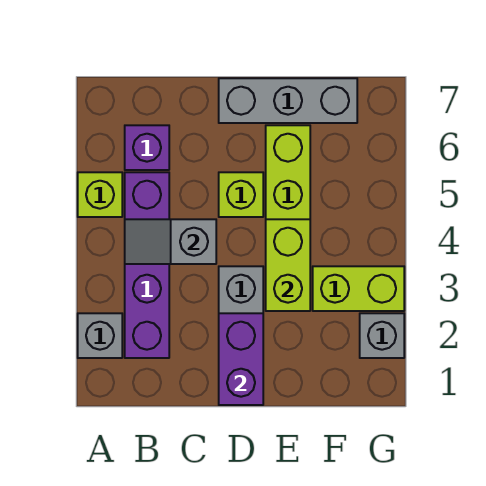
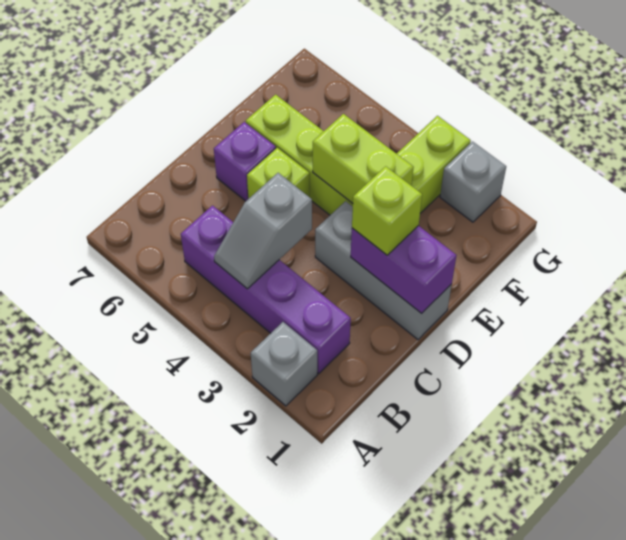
lime 1x1 brick [78,172,122,217] -> lime 1x1 brick moved to [352,166,422,255]
purple 1x1 brick [125,125,169,170] -> purple 1x1 brick moved to [214,122,276,201]
grey 1x3 brick [219,78,357,123] -> none

